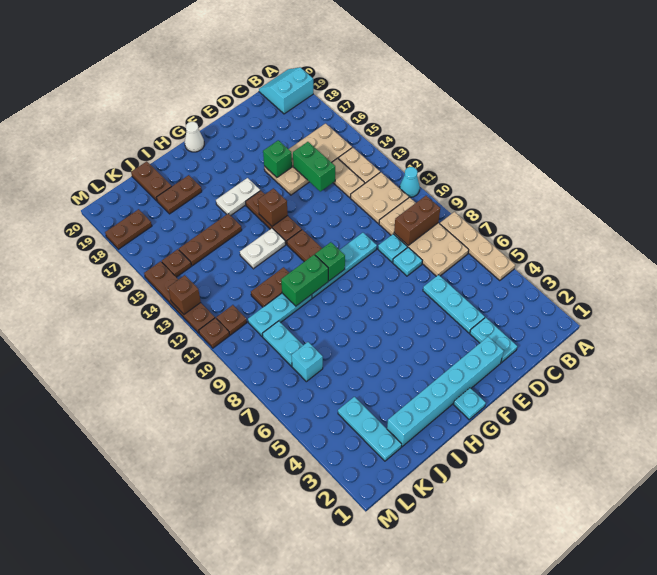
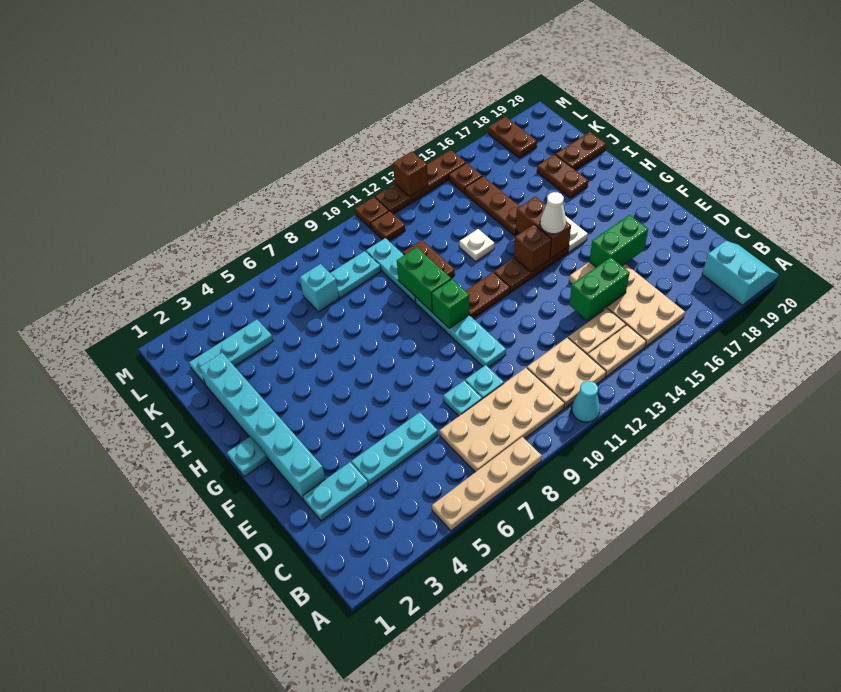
brown 1x2 brick [394,196,440,245] -> brown 1x2 brick moved to [516,197,571,259]
green 1x1 brick [263,140,292,177] -> green 1x2 brick [589,215,648,267]
white 1x1 cone [185,122,204,152] -> white 1x1 cone moved to [540,192,566,234]
white 1x2 plate [240,228,286,269] -> white 1x1 plate [459,229,494,261]

